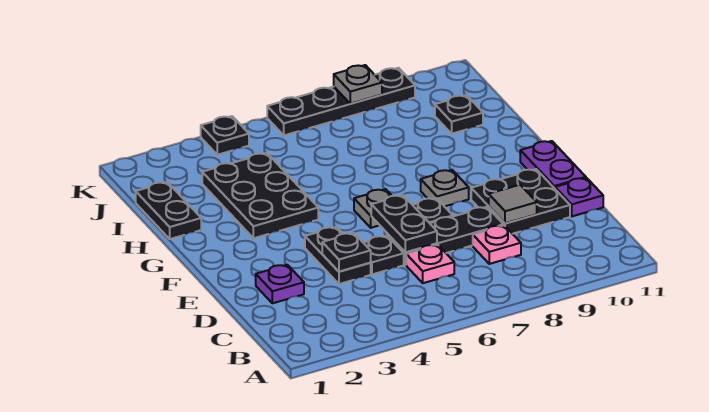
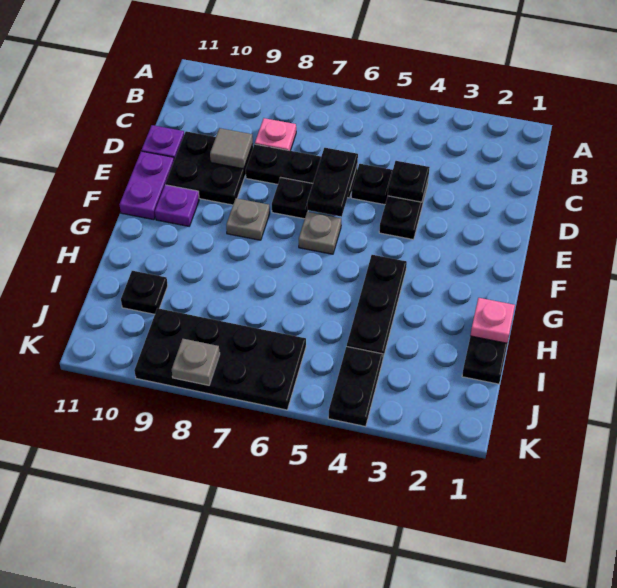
pink 1x1 plate [406,245,454,283] -> pink 1x1 plate moved to [471,298,515,343]
purple 1x1 plate [256,265,304,303] -> purple 1x1 plate moved to [155,185,199,226]
black 2x3 plate [202,153,318,238] -> black 1x3 plate [347,255,407,358]
black 1x1 plate [201,116,249,155] -> black 1x2 plate [328,346,383,427]
black 1x4 plate [267,68,415,135] -> black 2x4 plate [134,308,306,410]

